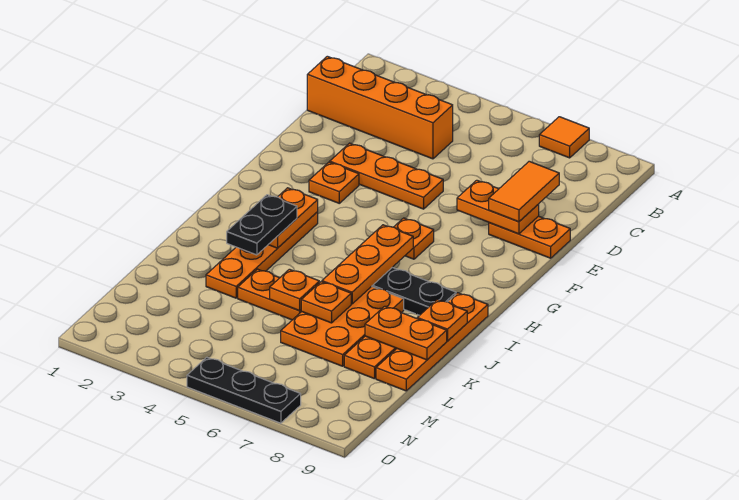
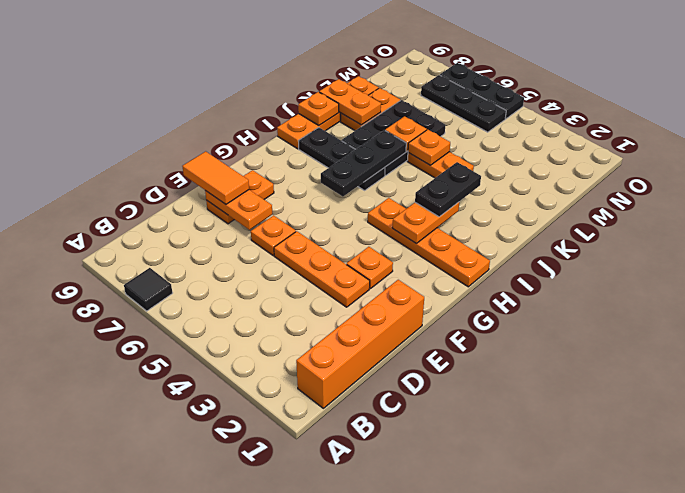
orange 1x1 tile [539,117,589,158] -> black 1x1 tile [124,268,173,311]
orange 1x4 brick [307,56,453,159] -> orange 1x4 brick turned to [296,280,424,408]
orange 1x2 tile [489,161,559,222] -> orange 1x2 tile turned to [182,151,249,204]
orange 1x2 plate [489,216,570,258] -> orange 1x2 plate turned to [206,170,274,224]
orange 1x1 plate [394,218,434,259] -> orange 1x1 plate moved to [251,215,296,256]
orange 1x4 plate [206,212,318,298] -> orange 1x4 plate turned to [368,198,490,287]
orange 1x3 plate [322,225,413,304] -> black 1x3 plate [321,130,406,197]
orange 2x3 plate [281,286,404,366] -> black 2x3 plate [342,100,445,176]
none -> black 1x3 plate [421,75,506,132]

